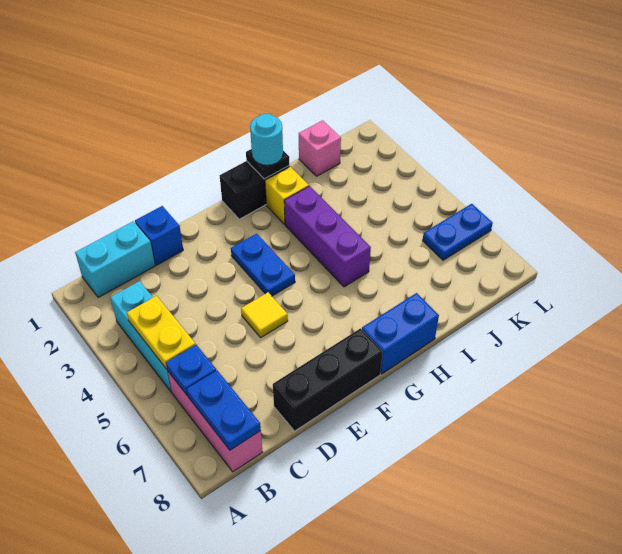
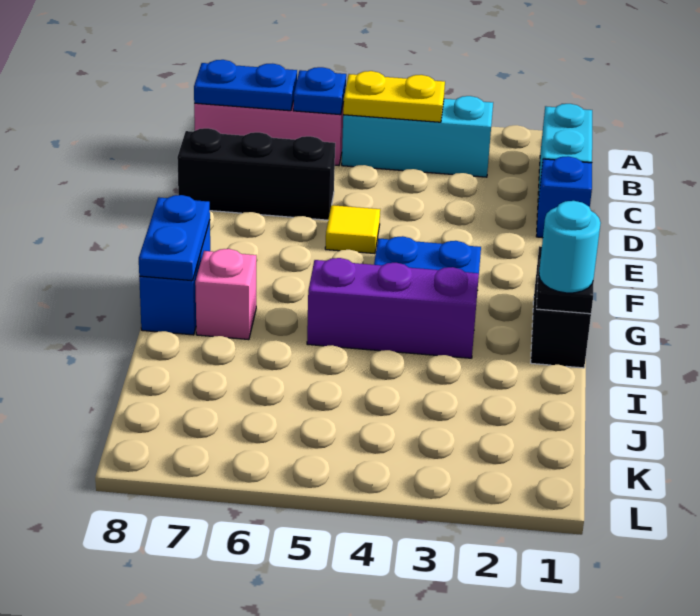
black 1x3 brick [273,328,383,431] -> black 1x3 brick turned to [177,128,335,220]
yellow 1x1 brick [265,167,309,224] -> none
pink 1x1 brick [299,120,341,176] -> pink 1x1 brick moved to [195,249,256,340]
blue 1x2 plate [423,204,493,260] -> blue 1x2 plate moved to [139,195,210,281]

